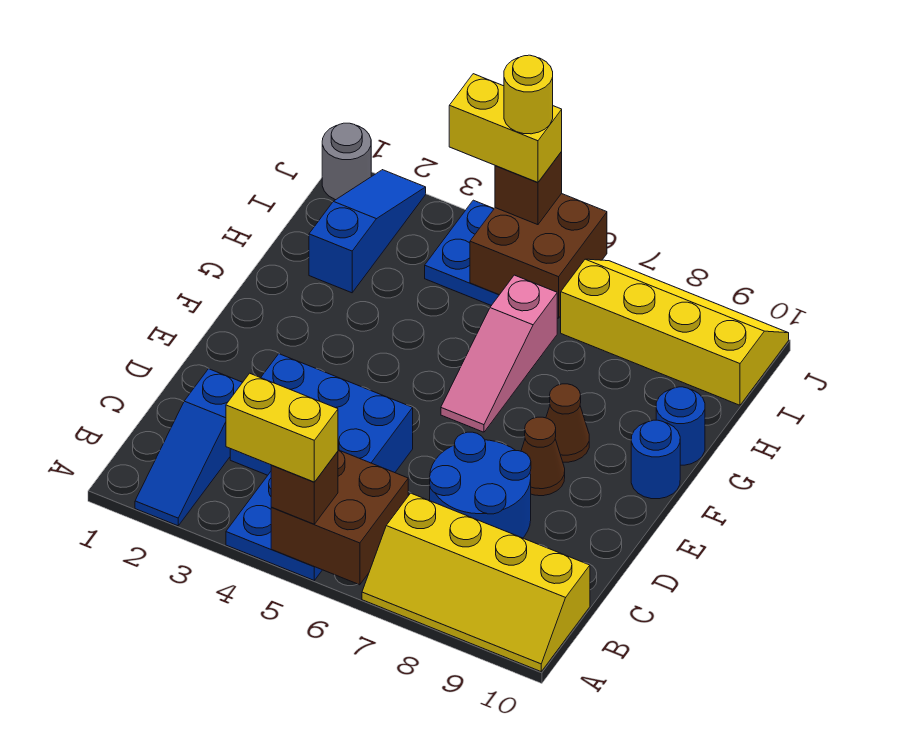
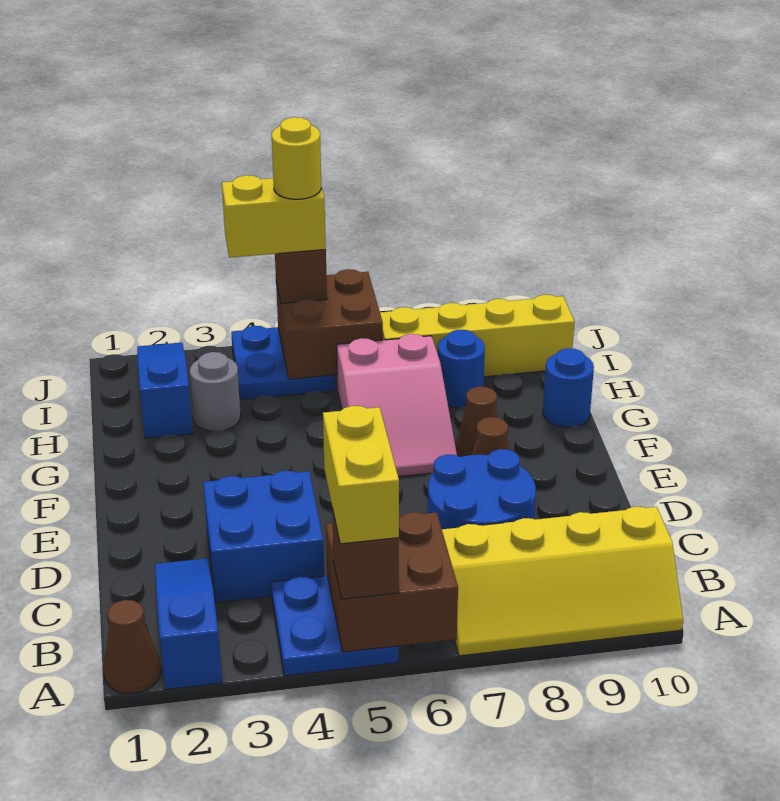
none -> brown 1x1 cone [103,600,161,693]
blue 1x3 slope [135,369,243,526] -> blue 1x3 slope turned to [155,558,222,690]
yellow 1x2 brick [226,373,338,482] -> yellow 1x2 brick turned to [323,406,399,544]
blue 2x3 brick [230,354,413,475] -> blue 2x2 brick [203,471,324,602]
pink 1x3 slope [441,275,557,432] -> pink 2x3 slope [337,334,457,477]
blue 1x1 round brick [631,420,680,499] -> blue 1x1 round brick moved to [438,330,485,408]
grey 1x1 round brick [322,123,371,200] -> grey 1x1 round brick moved to [190,352,241,431]

